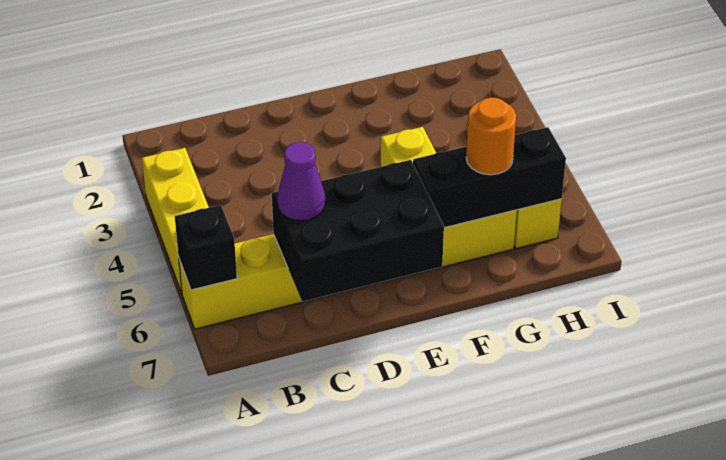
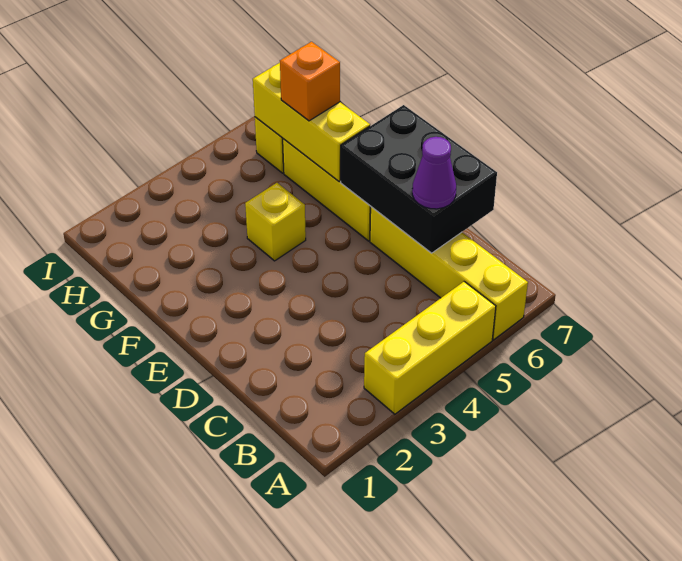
black 1x1 brick [175,205,237,290] -> none
black 1x3 brick [413,127,566,228] -> yellow 1x3 brick [253,63,370,182]
orange 1x1 round brick [466,98,516,175] -> orange 1x1 brick [280,42,340,121]

